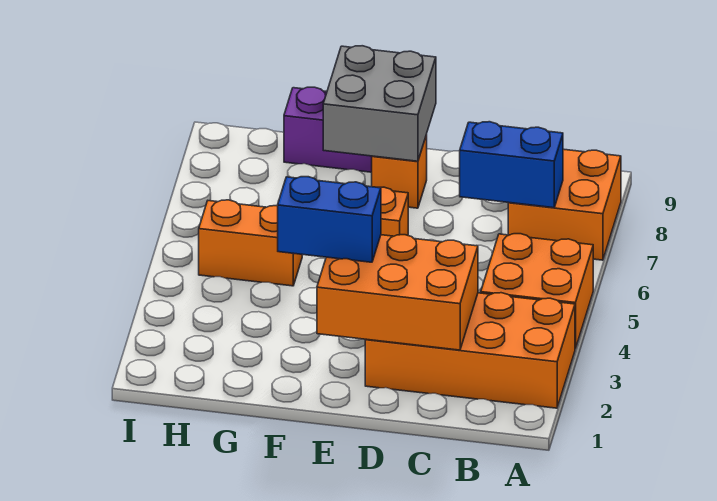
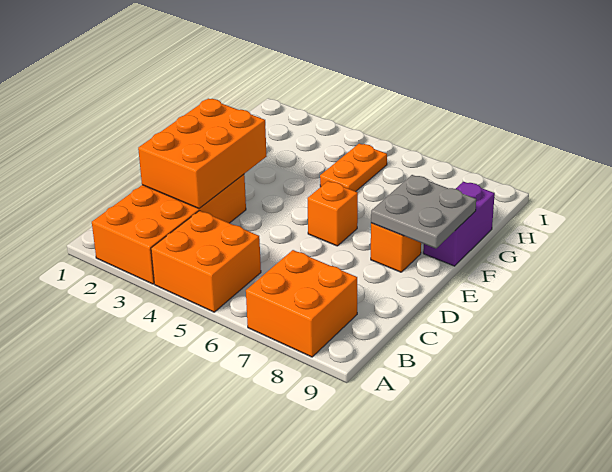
blue 1x2 brick [460,122,563,208] -> none
blue 1x2 brick [278,177,381,262] -> none
grey 2x2 brick [323,46,436,161] -> grey 2x2 plate [371,175,476,248]
orange 1x2 brick [199,200,302,286] -> orange 1x2 plate [320,143,387,192]

